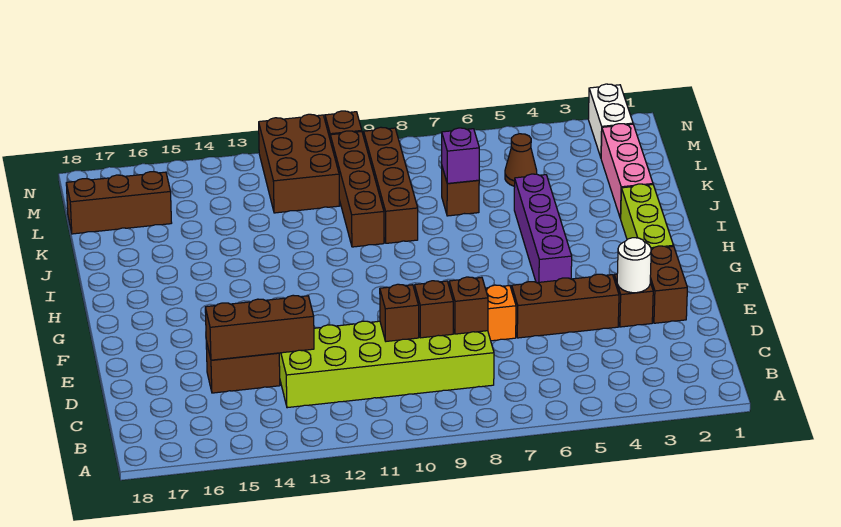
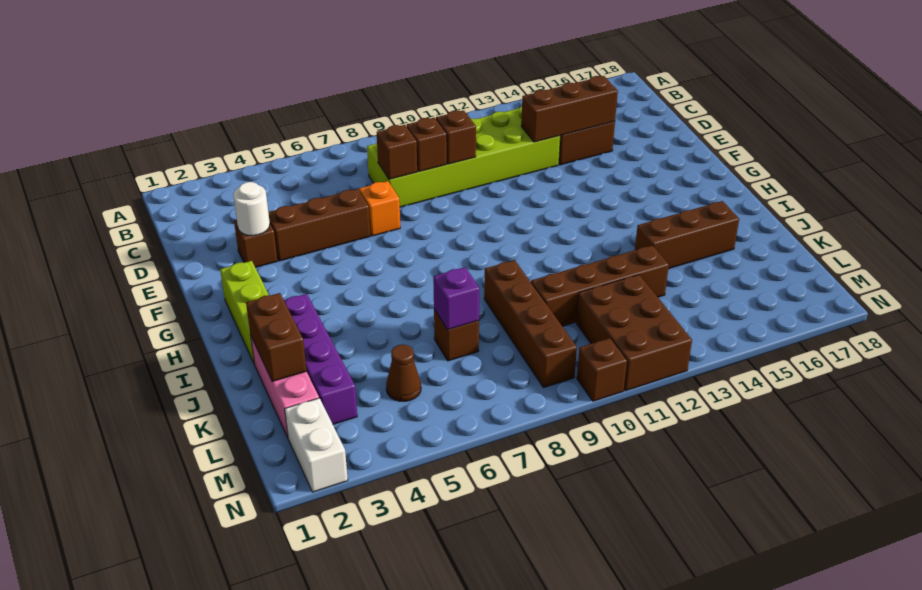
brown 1x2 brick [650,246,687,323] -> brown 1x2 brick moved to [246,293,307,382]
purple 1x4 brick [514,174,572,283] -> purple 1x4 brick moved to [284,294,357,424]
brown 1x4 brick [330,131,384,247] -> brown 1x4 brick turned to [531,245,669,326]
brown 1x3 brick [66,172,172,234] -> brown 1x3 brick moved to [635,201,739,269]

